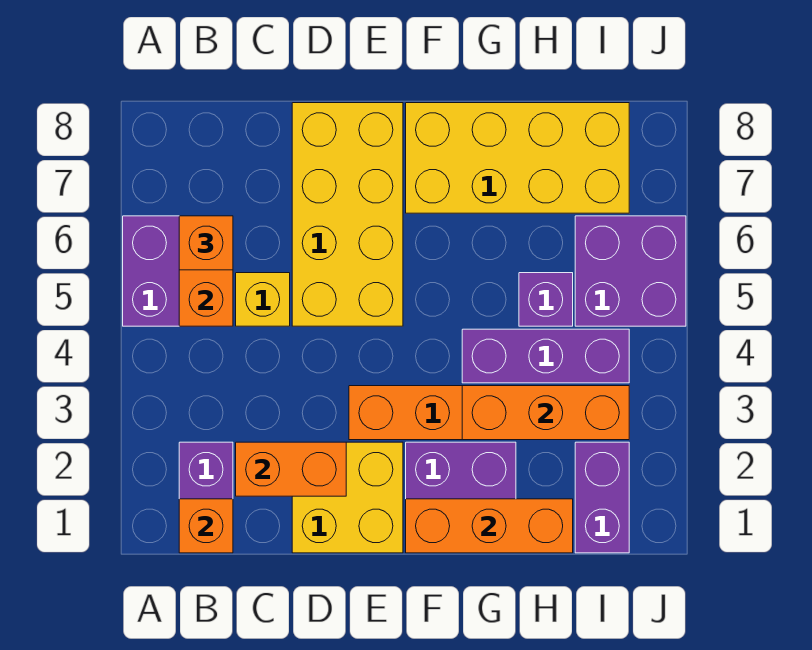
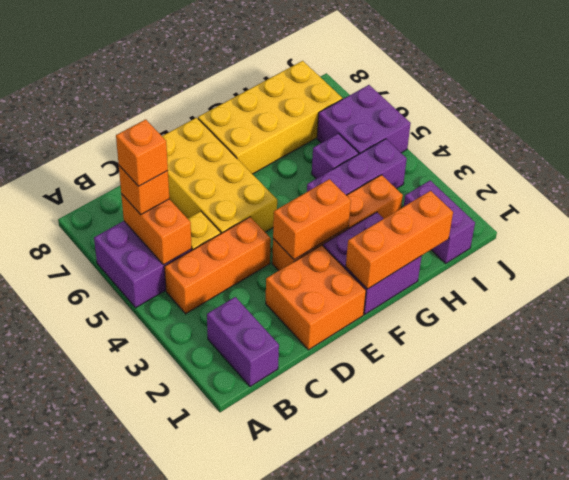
orange 1x1 brick [179,499,233,553] -> orange 1x1 brick moved to [116,119,168,186]
orange 1x2 brick [236,442,346,496] -> orange 1x2 brick moved to [273,179,351,260]
yellow 2x2 brick [292,442,403,553] -> orange 2x2 brick [266,245,366,350]
orange 1x3 brick [462,386,629,440] -> orange 1x3 brick moved to [164,217,271,314]

